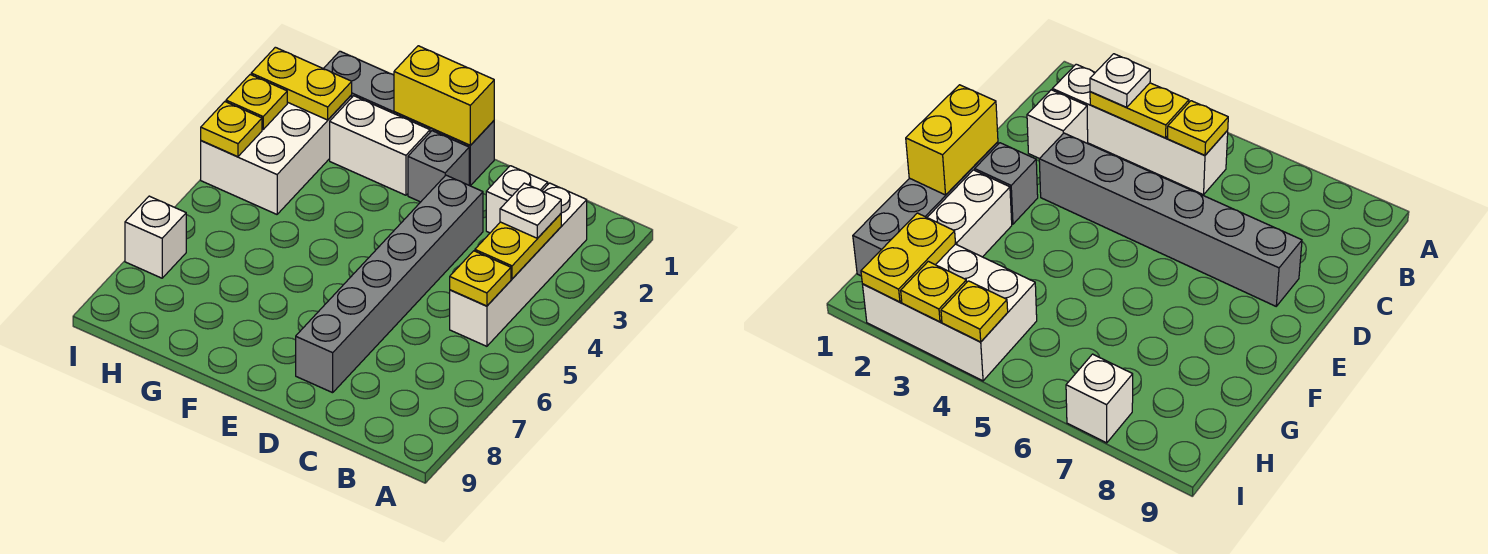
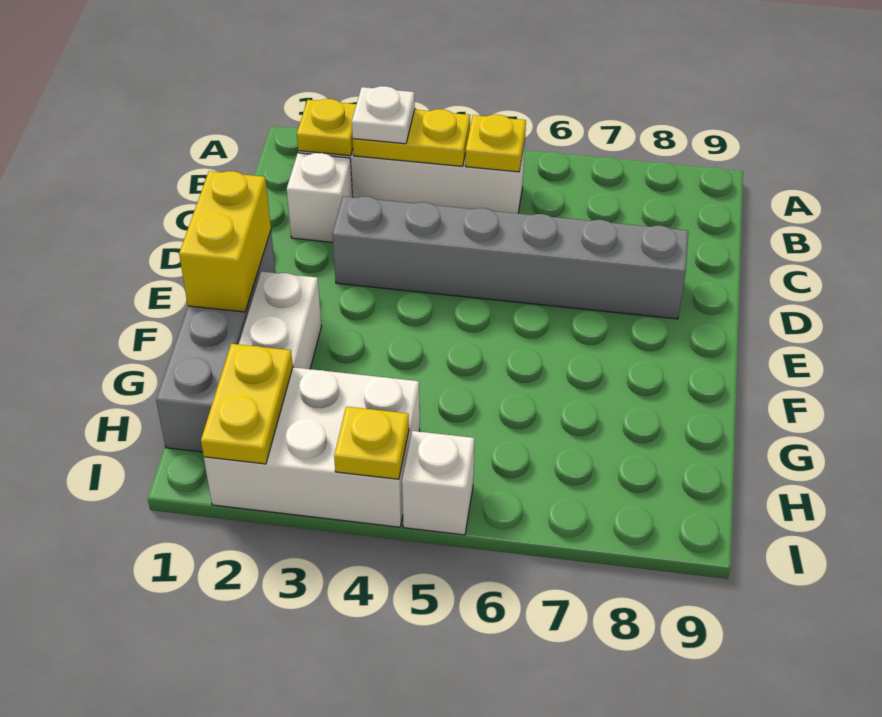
grey 1x1 brick [408,131,469,202] -> none
yellow 1x1 plate [226,75,287,129] -> yellow 1x1 plate moved to [297,99,356,156]
white 1x1 brick [125,196,186,278] -> white 1x1 brick moved to [402,431,474,535]

